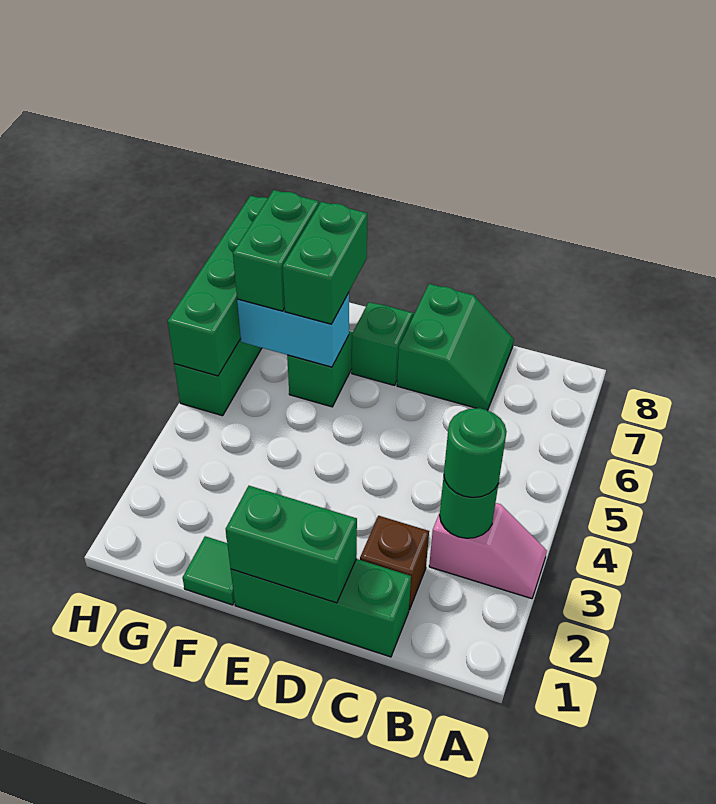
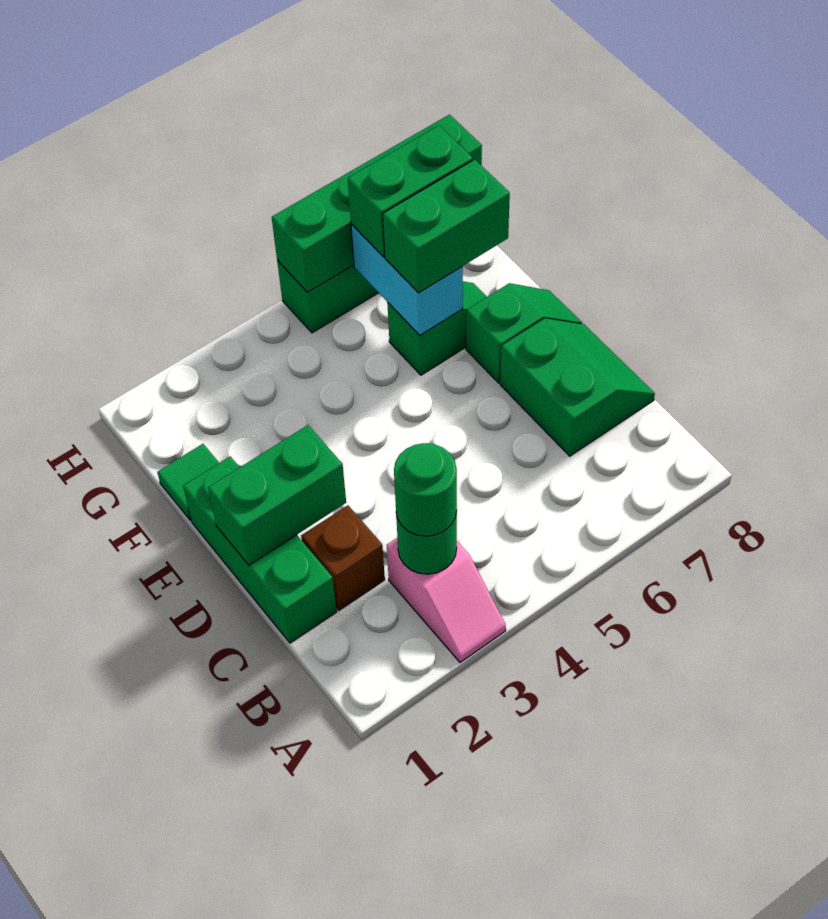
green 2x2 slope [397,284,514,410] -> green 2x2 slope turned to [500,318,655,456]
green 1x2 brick [226,486,357,603] -> green 1x2 brick turned to [208,425,346,565]

